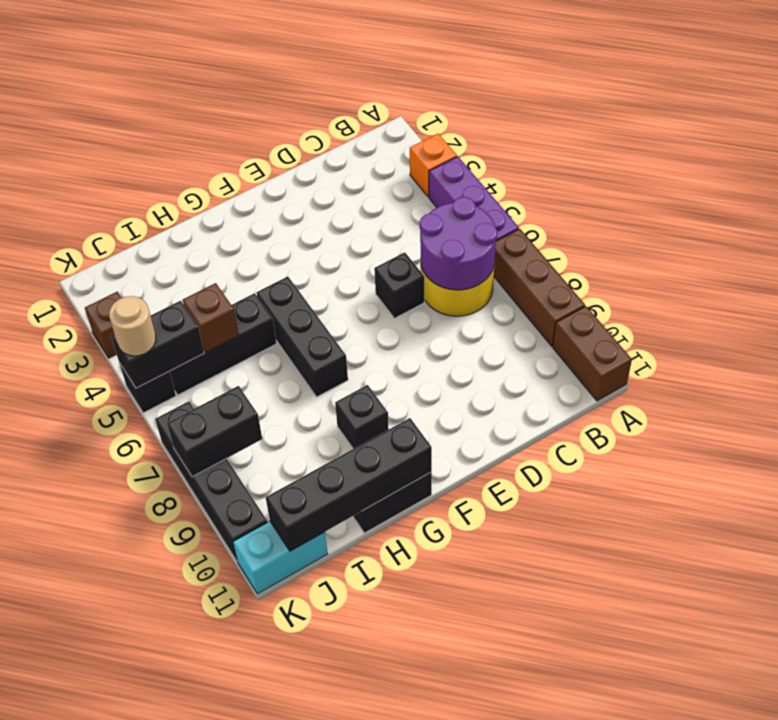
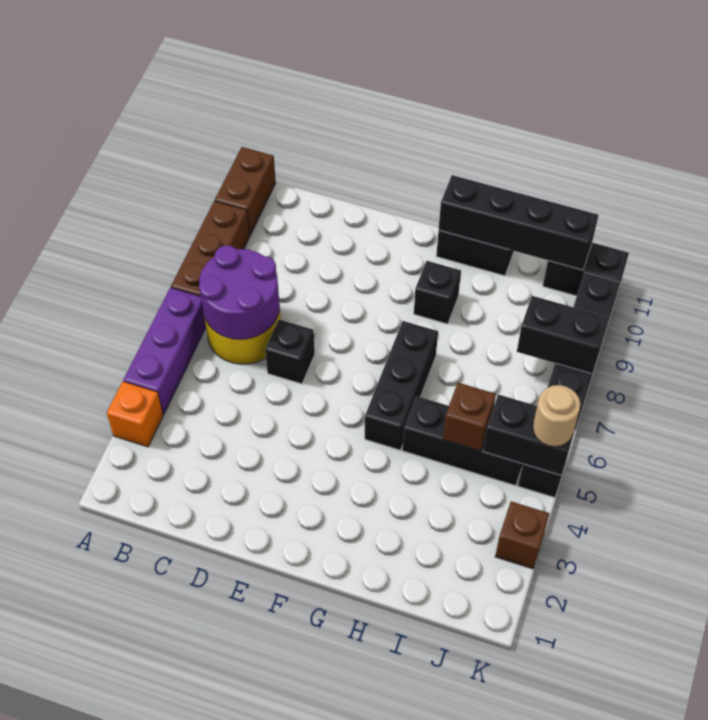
cyan 1x2 brick [233,521,327,594] -> black 1x2 brick [543,243,629,296]

